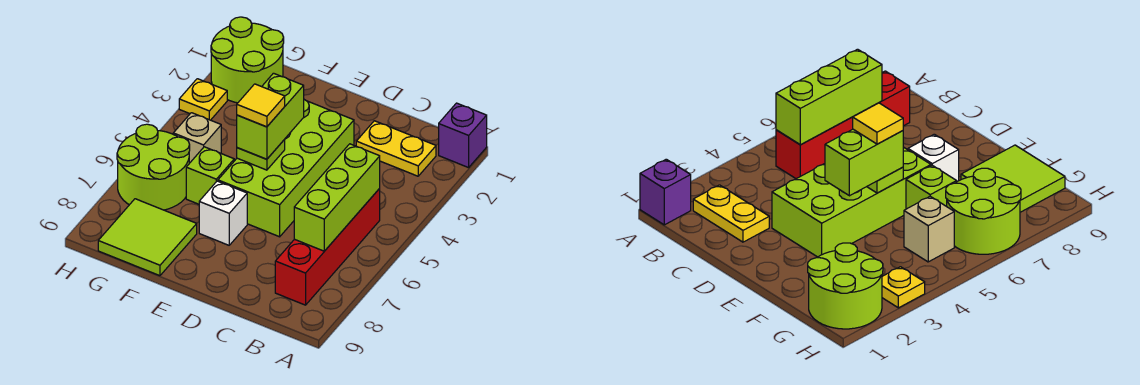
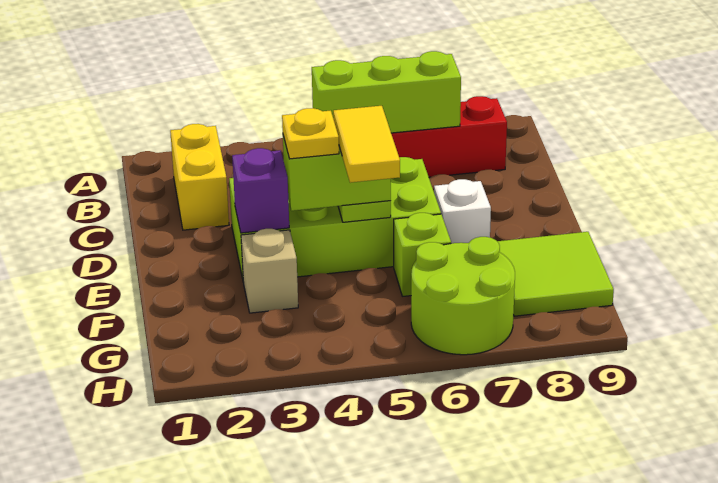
purple 1x1 brick [439,103,487,168] -> purple 1x1 brick moved to [232,148,289,233]
yellow 1x2 plate [356,121,436,176] -> yellow 1x2 brick [170,124,229,230]
yellow 1x1 tile [237,84,285,127] -> yellow 1x2 tile [333,106,400,183]
lime 2x2 round brick [211,17,284,103] -> none
tan 1x1 brick [173,113,221,163] -> tan 1x1 brick moved to [241,229,298,313]
yellow 1x1 plate [179,79,227,120] -> yellow 1x1 plate moved to [282,108,339,159]

